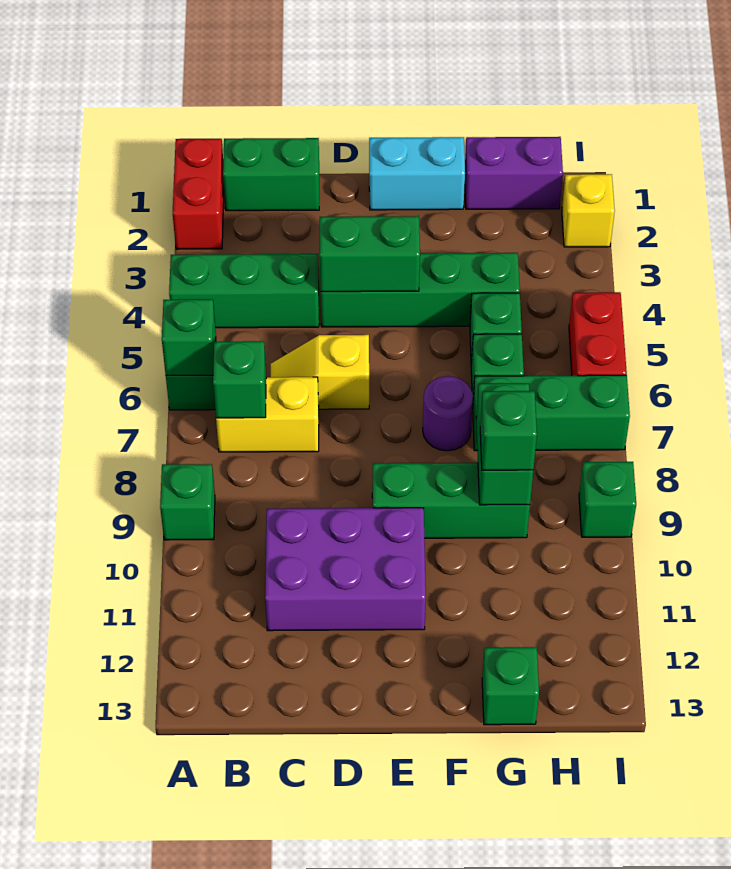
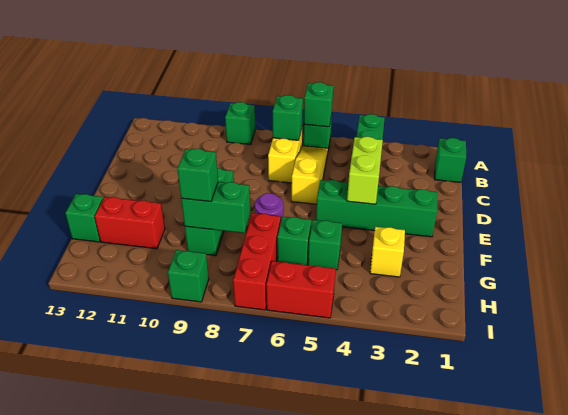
red 1x2 brick [173,139,224,249] -> red 1x2 brick moved to [95,197,165,249]
green 1x2 brick [223,138,319,211] -> green 1x1 brick [435,138,466,182]
yellow 1x2 slope [271,335,369,409] -> yellow 1x3 slope [292,146,328,204]
purple 2x3 brick [265,508,426,631] -> none
green 1x4 brick [321,253,520,327] -> green 1x4 brick turned to [316,180,437,237]
green 1x2 brick [320,216,420,292] -> lime 1x2 brick [347,137,383,204]
cyan 1x2 brick [369,137,465,210] -> none
purple 1x2 brick [465,137,563,209] -> none
green 1x3 brick [473,375,630,451] -> red 1x3 brick [233,213,281,310]
yellow 1x1 brick [562,174,615,247] -> yellow 1x1 brick moved to [370,227,405,277]

